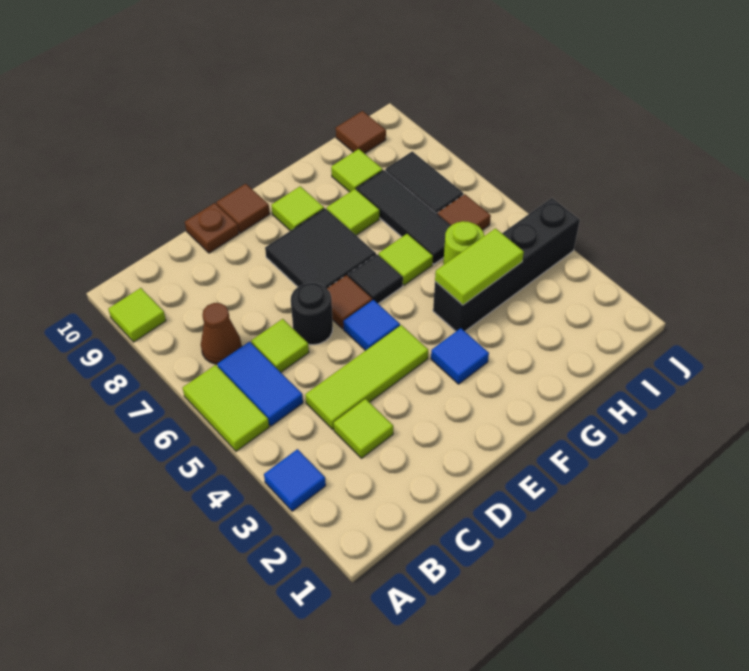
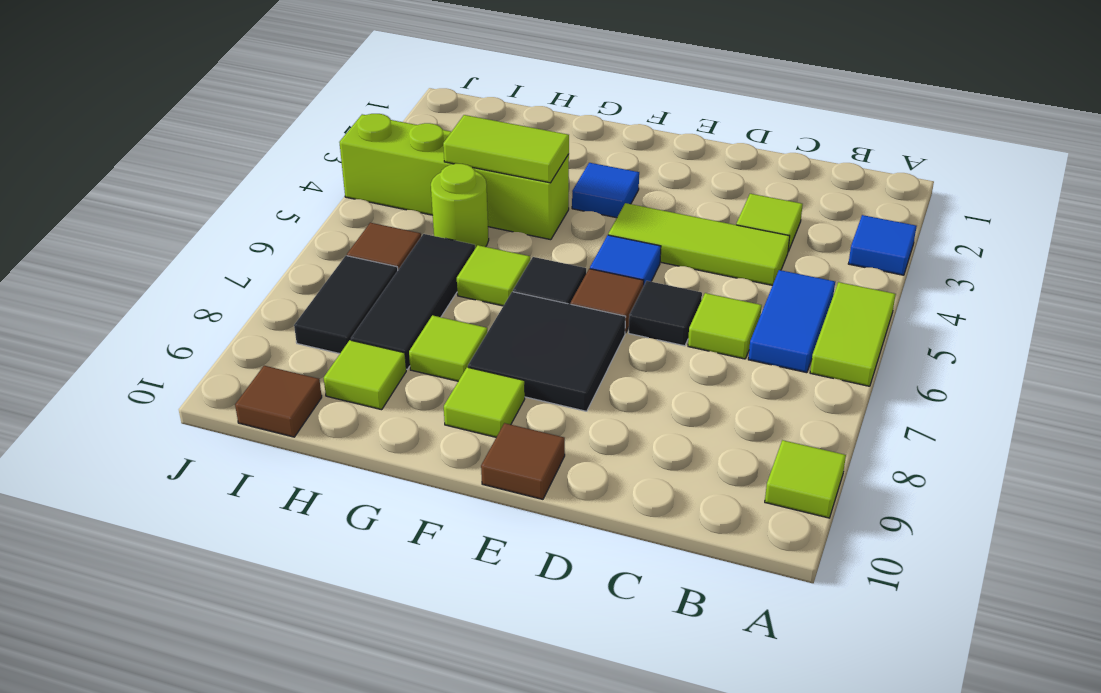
brown 1x1 cone [201,303,242,364] -> none
black 1x1 round brick [291,283,333,345] -> black 1x1 tile [629,281,702,346]
brown 1x1 plate [185,203,239,253] -> none
black 1x4 brick [433,198,580,331] -> lime 1x4 brick [339,114,569,240]

